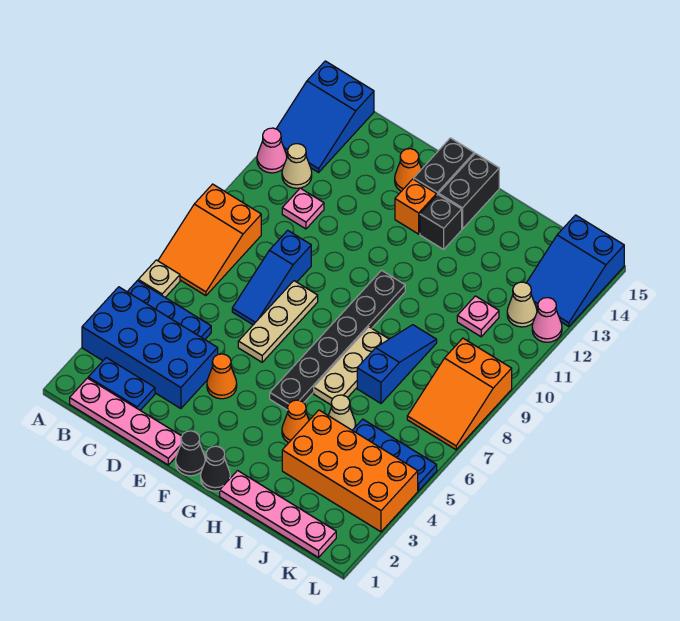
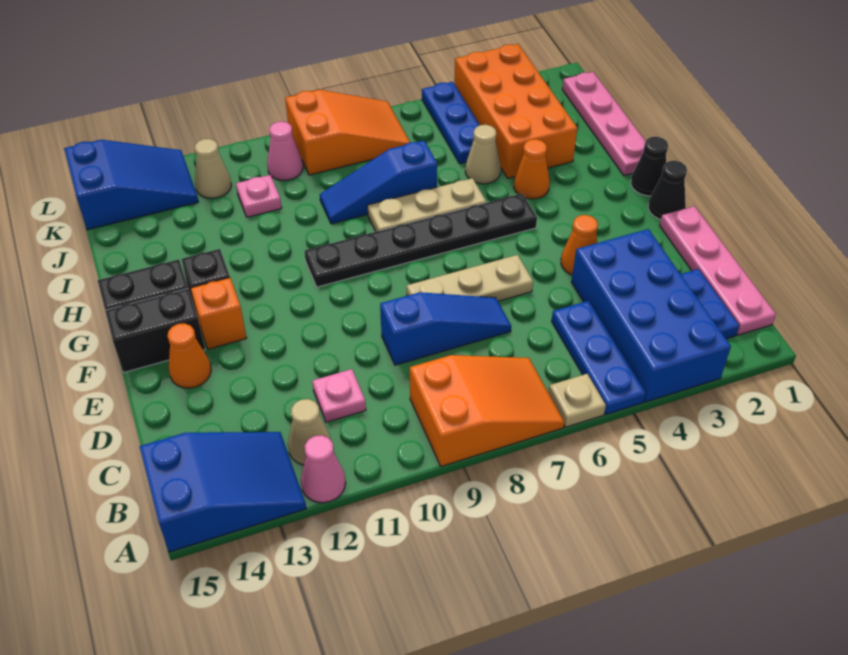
pink 1x1 cone [532,298,562,342] -> pink 1x1 cone moved to [267,121,303,180]

